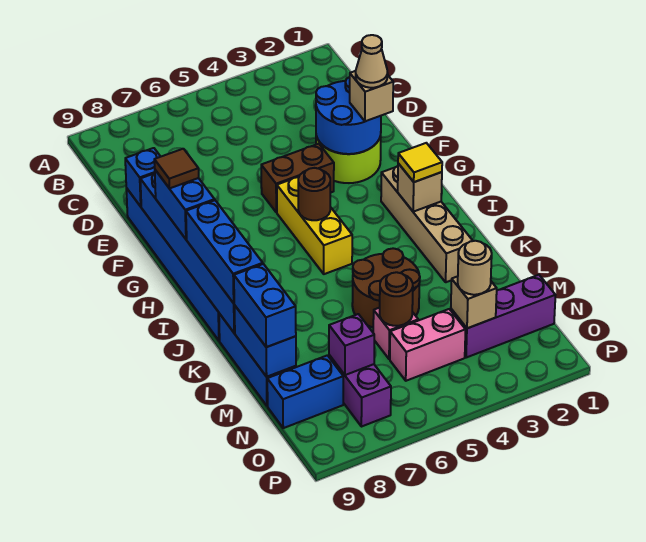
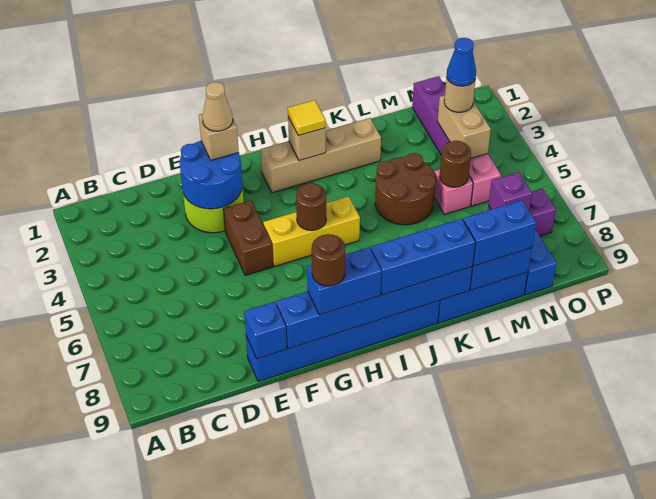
brown 1x1 tile [154,149,199,188] -> brown 1x1 round brick [312,234,345,286]
tan 1x1 brick [451,277,497,328] -> tan 1x2 brick [438,95,491,158]
none -> blue 1x1 cone [447,38,476,86]

